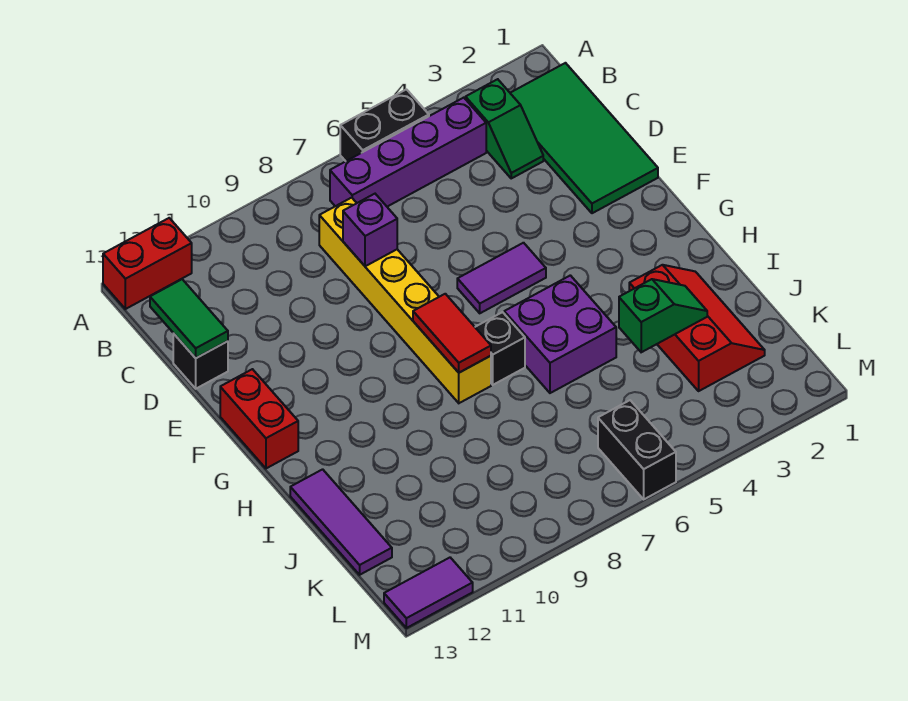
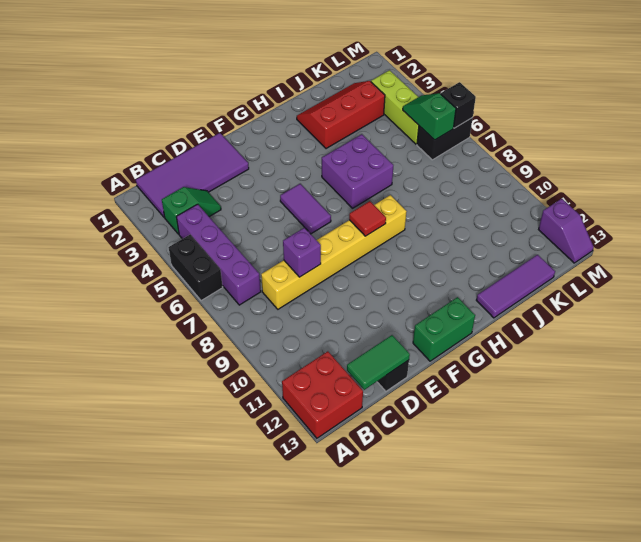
red 1x2 brick [103,218,192,309] -> red 2x2 brick [282,351,363,438]
green 2x4 tile [510,63,658,213] -> purple 2x4 tile [136,133,249,218]
red 1x2 brick [220,369,298,468] -> green 1x2 brick [413,297,475,361]
red 1x2 tile [413,294,491,373] -> red 1x1 tile [349,201,386,236]
black 1x1 brick [475,312,525,385] -> black 1x1 brick moved to [441,82,476,128]
green 1x2 slope [619,279,707,352] -> green 1x2 slope moved to [403,93,456,140]
none -> lime 1x3 brick [371,70,419,144]
purple 1x2 tile [384,558,473,628] -> purple 1x2 slope [539,199,594,263]

